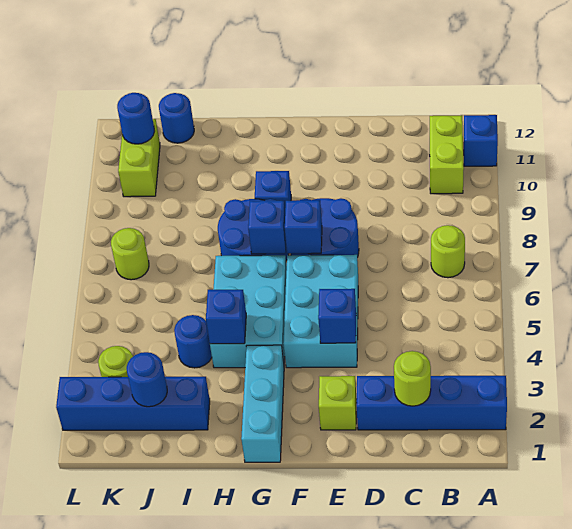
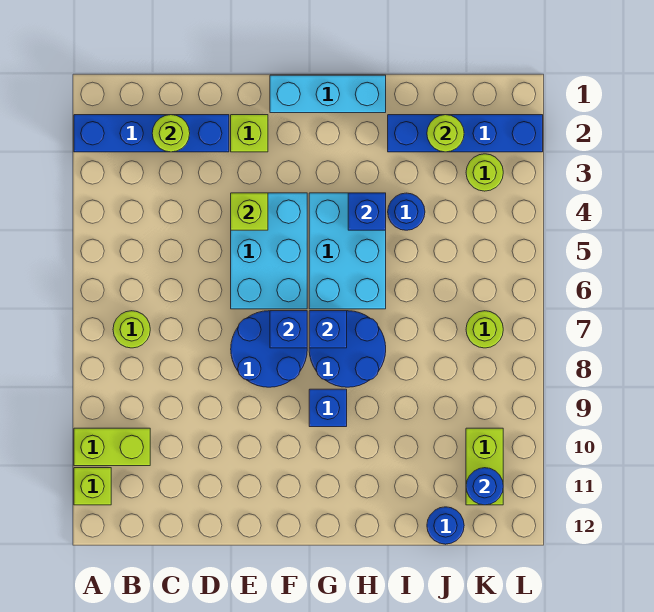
blue 1x1 brick [464,115,498,166] -> lime 1x1 brick [74,468,111,505]
lime 1x2 brick [430,115,464,194] -> lime 1x2 brick turned to [74,428,150,466]
blue 1x1 brick [318,289,356,343] -> lime 1x1 brick [231,193,268,230]
cyan 1x3 brick [241,345,284,462] -> cyan 1x3 brick turned to [270,75,386,113]
blue 1x1 round brick [127,352,167,407] -> lime 1x1 round brick [427,115,464,152]

